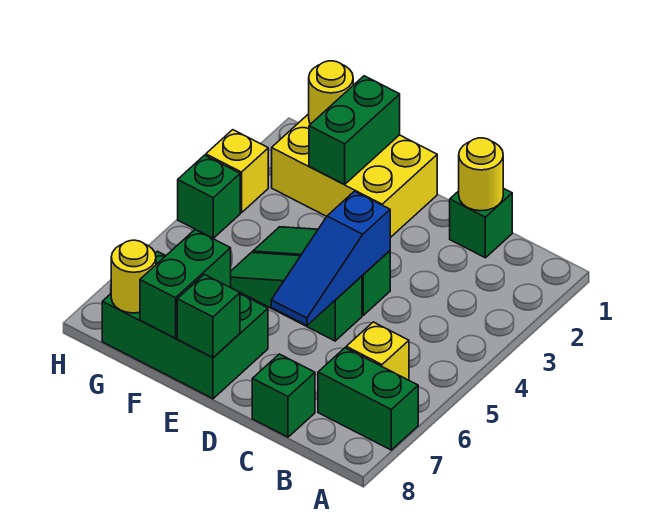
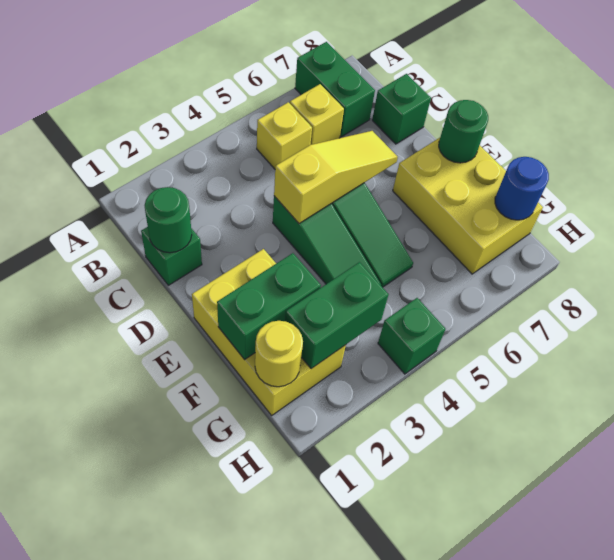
yellow 1x1 round brick [459,138,503,211] -> green 1x1 round brick [145,187,192,253]
blue 1x3 slope [271,191,390,325] -> yellow 1x3 slope [274,131,398,223]
green 2x3 brick [102,251,268,399] -> yellow 2x3 brick [393,138,543,274]
green 1x1 brick [177,274,240,357] -> green 1x1 round brick [439,100,488,163]
green 1x2 brick [140,230,231,338] -> green 1x2 brick moved to [285,262,389,369]
yellow 1x1 round brick [111,240,156,313] -> blue 1x1 round brick [495,157,549,220]
yellow 1x1 brick [206,130,268,213] -> yellow 1x1 brick moved to [257,102,312,169]

